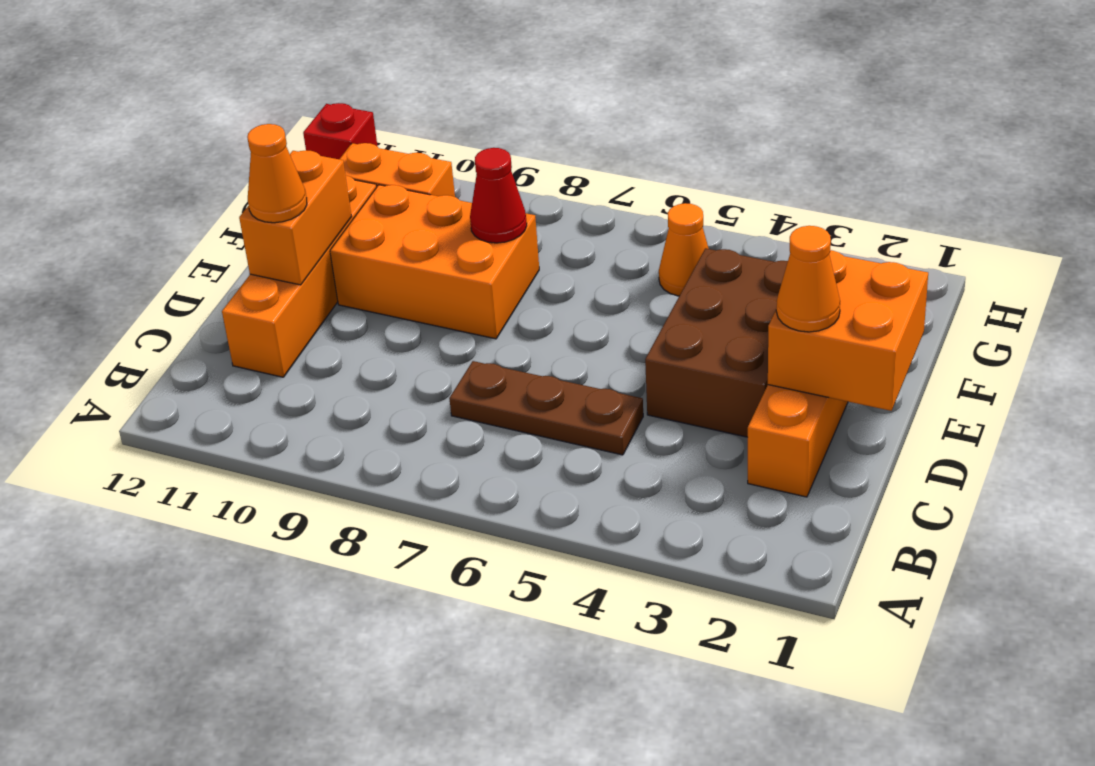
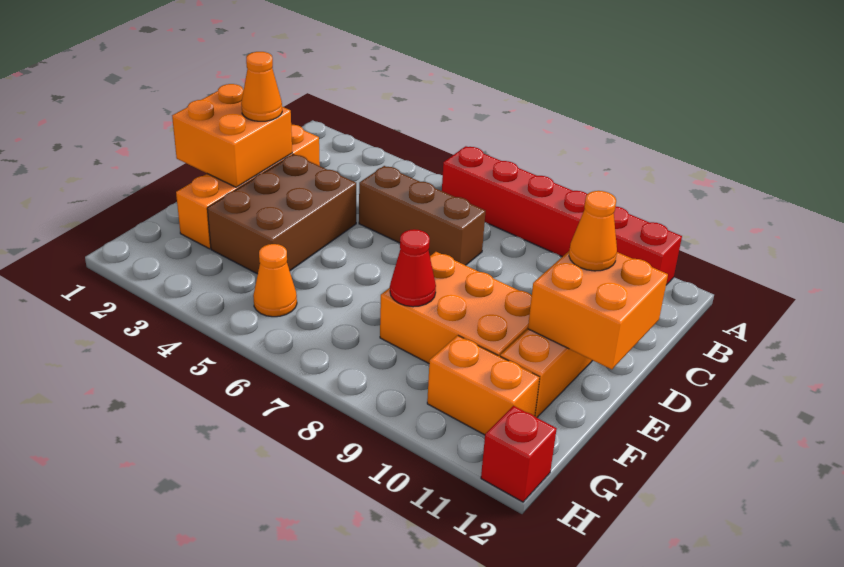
none -> red 1x6 brick [442,146,682,285]
brown 1x3 plate [449,361,643,455] -> brown 1x3 brick [359,166,485,265]
orange 1x2 brick [239,150,352,285] -> orange 2x2 brick [528,251,668,369]

